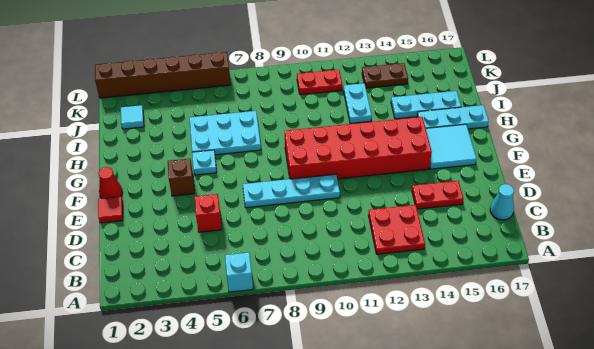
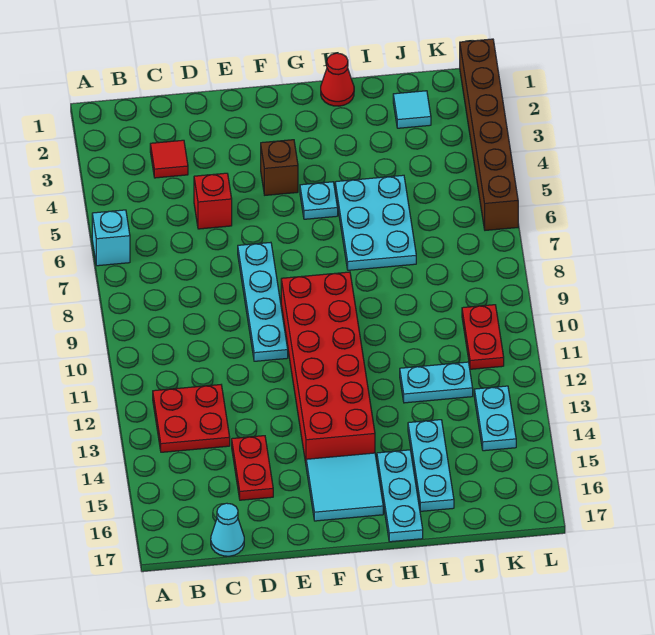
red 1x1 tile [98,197,123,223] -> red 1x1 tile moved to [150,140,188,178]
red 1x1 cone [99,167,123,199] -> red 1x1 cone moved to [321,53,354,106]
brown 1x2 plate [362,63,408,88] -> cyan 1x2 plate [474,386,516,451]

